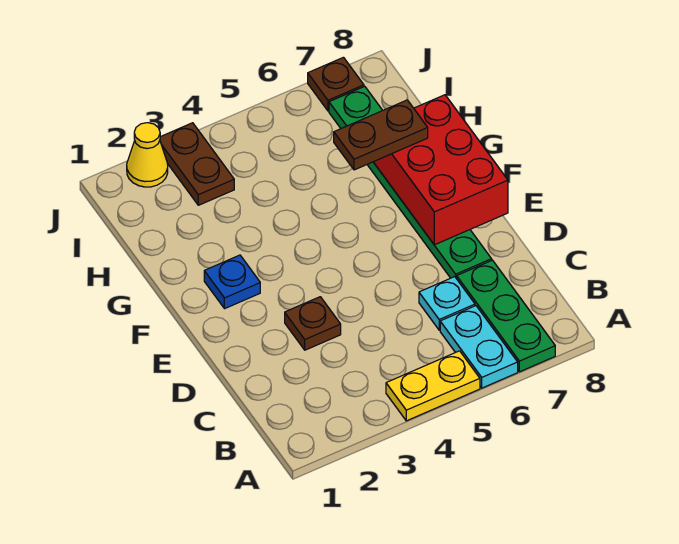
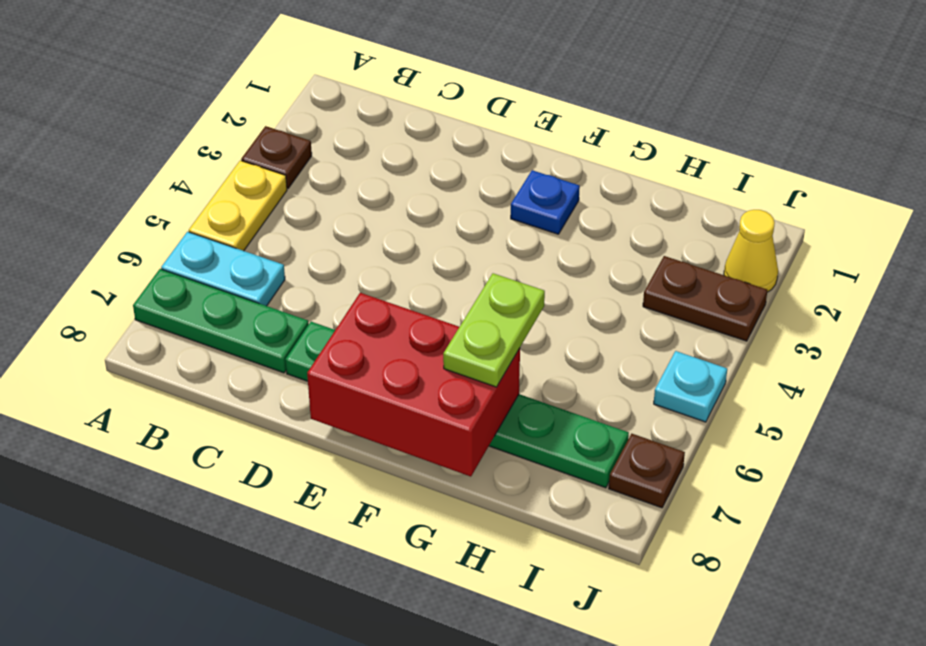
cyan 1x1 plate [419,277,475,330] -> cyan 1x1 plate moved to [654,351,727,422]
brown 1x1 plate [285,297,341,350] -> brown 1x1 plate moved to [241,126,312,188]
brown 1x2 plate [334,100,428,170] -> lime 1x2 plate [443,273,545,387]

